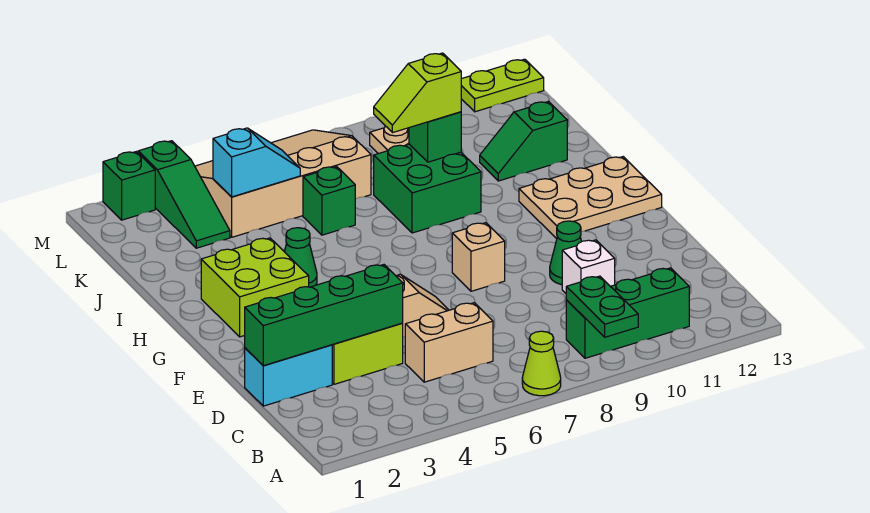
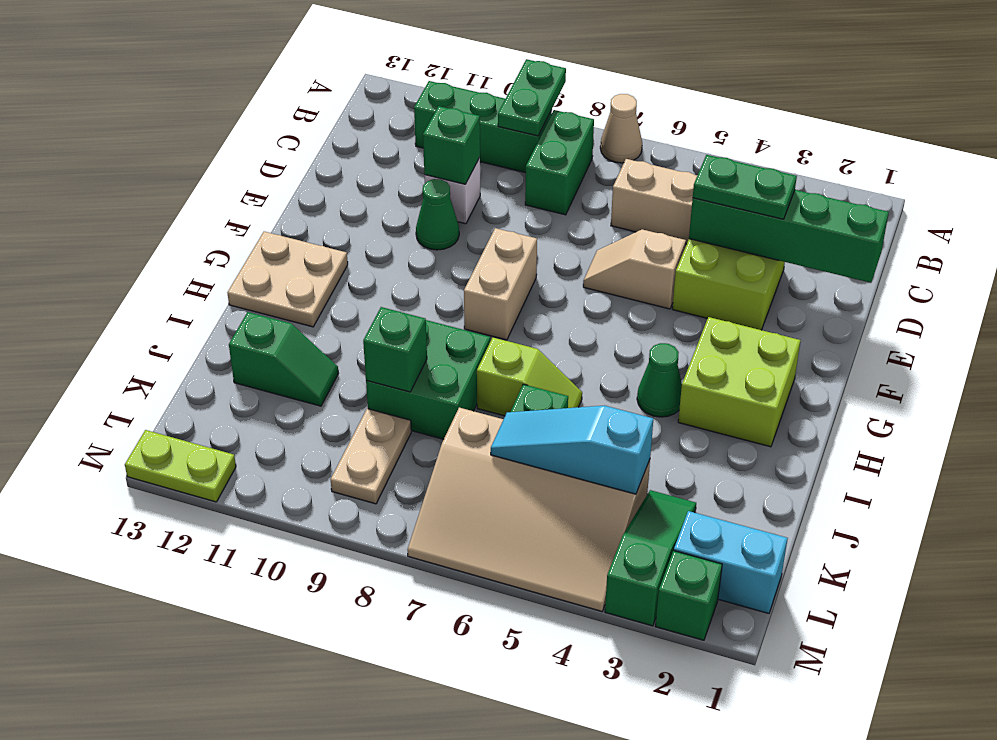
lime 1x1 cone [522,331,561,396] -> tan 1x1 cone [600,94,642,163]
none -> green 1x2 brick [525,110,594,215]
cyan 1x2 brick [245,345,332,406] -> cyan 1x2 brick moved to [674,511,788,613]
none -> green 1x2 plate [693,155,797,219]
none -> green 1x1 brick [423,106,480,184]
tan 1x1 brick [452,223,505,291] -> tan 1x2 brick [464,228,537,340]
tan 2x3 plate [519,157,662,239] -> tan 2x2 plate [228,232,348,327]
lime 1x2 slope [374,53,461,133] -> lime 1x2 slope moved to [477,337,582,416]
cyan 1x2 slope [213,128,300,197] -> cyan 1x3 slope [491,406,653,494]

